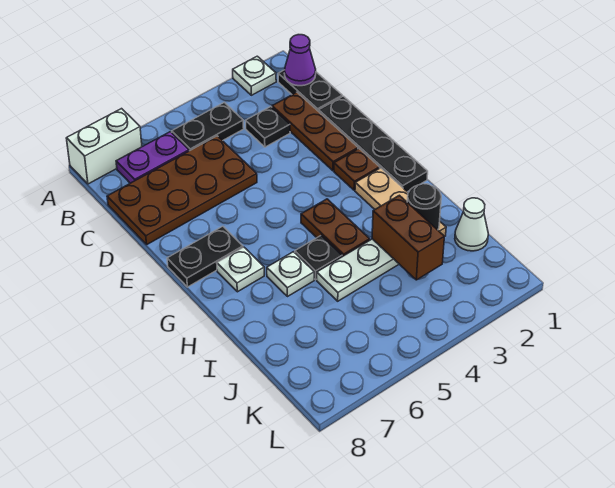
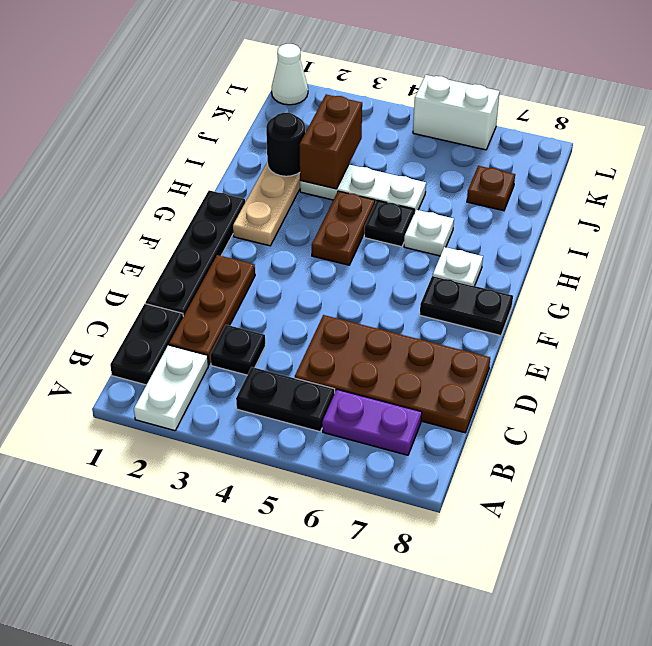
white 1x1 plate [233,56,276,95] -> white 1x2 plate [134,345,208,431]
white 1x2 brick [66,109,142,184] -> white 1x2 brick moved to [413,75,500,150]
purple 1x1 cone [284,35,316,86] -> none
brown 1x1 plate [334,149,380,190] -> brown 1x1 plate moved to [467,166,515,211]
white 1x1 cone [455,198,488,251] -> white 1x1 cone moved to [272,44,308,105]

